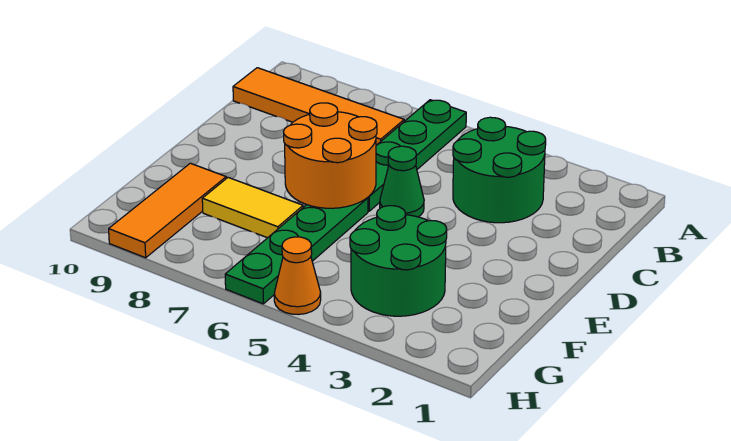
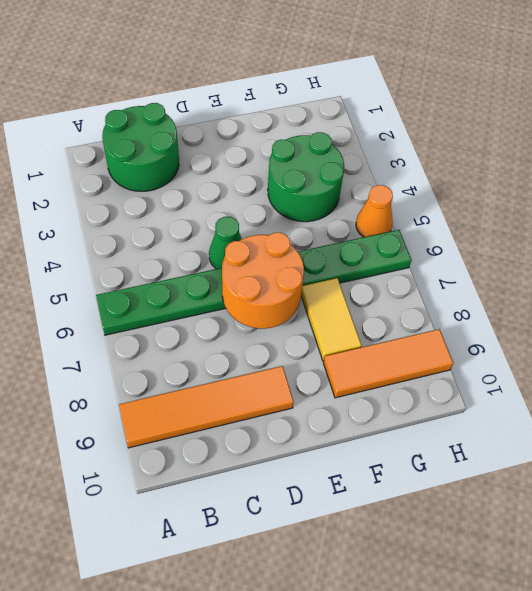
green 2x2 round brick [453,117,546,223] -> green 2x2 round brick moved to [102,103,179,191]
orange 1x4 tile [233,68,404,145] -> orange 1x4 tile turned to [119,366,294,448]

